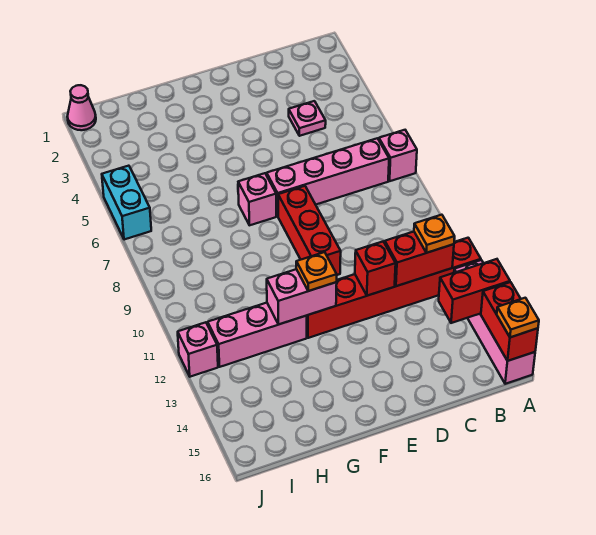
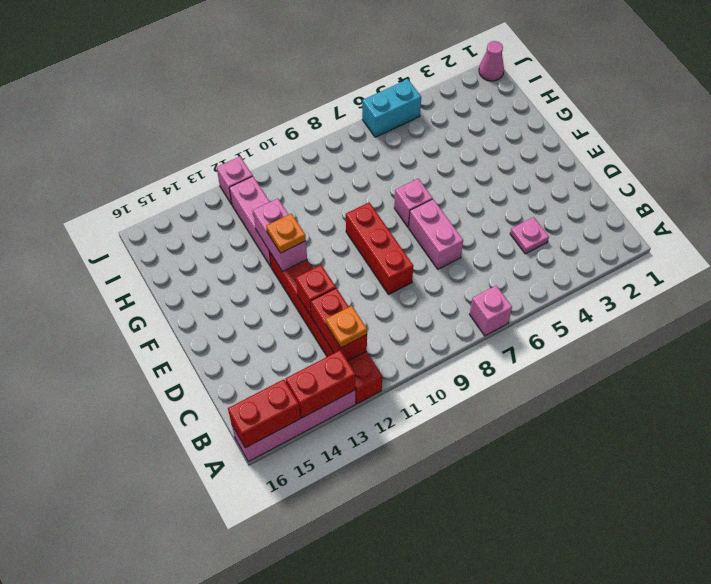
red 1x2 brick [439,259,510,323] -> red 1x2 brick turned to [285,350,355,418]
orange 1x1 plate [497,298,539,337] -> none
pink 1x4 brick [267,138,389,216] -> pink 1x2 brick [409,199,463,269]
red 1x3 brick [278,186,341,275] -> red 1x3 brick turned to [346,202,413,294]

